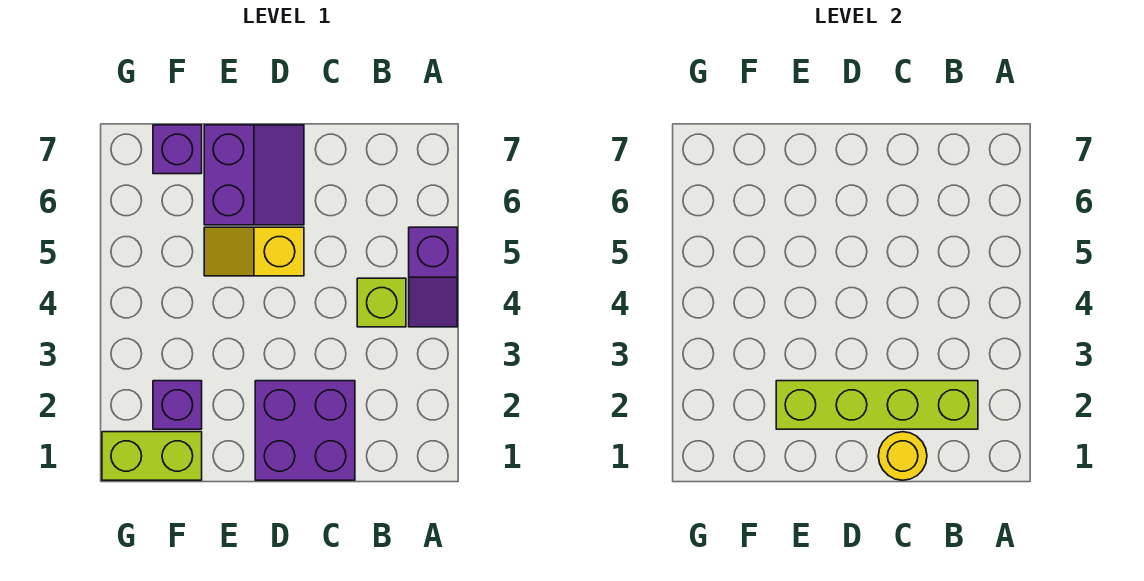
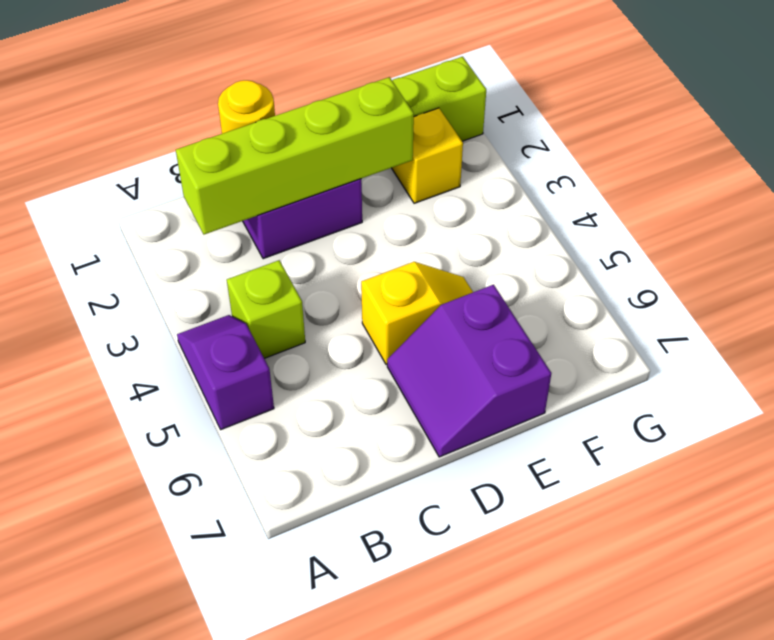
purple 1x1 brick [153,381,202,429] -> yellow 1x1 brick [392,108,463,203]
purple 1x1 brick [153,125,202,174] -> none

